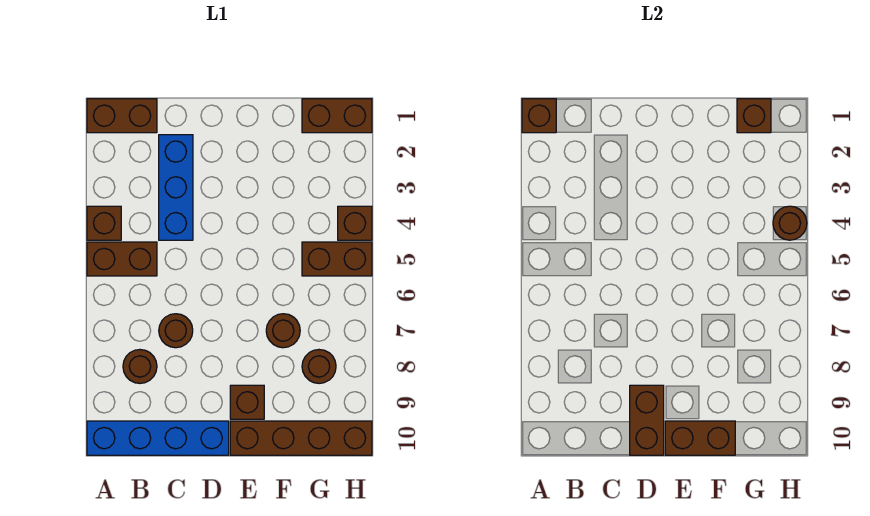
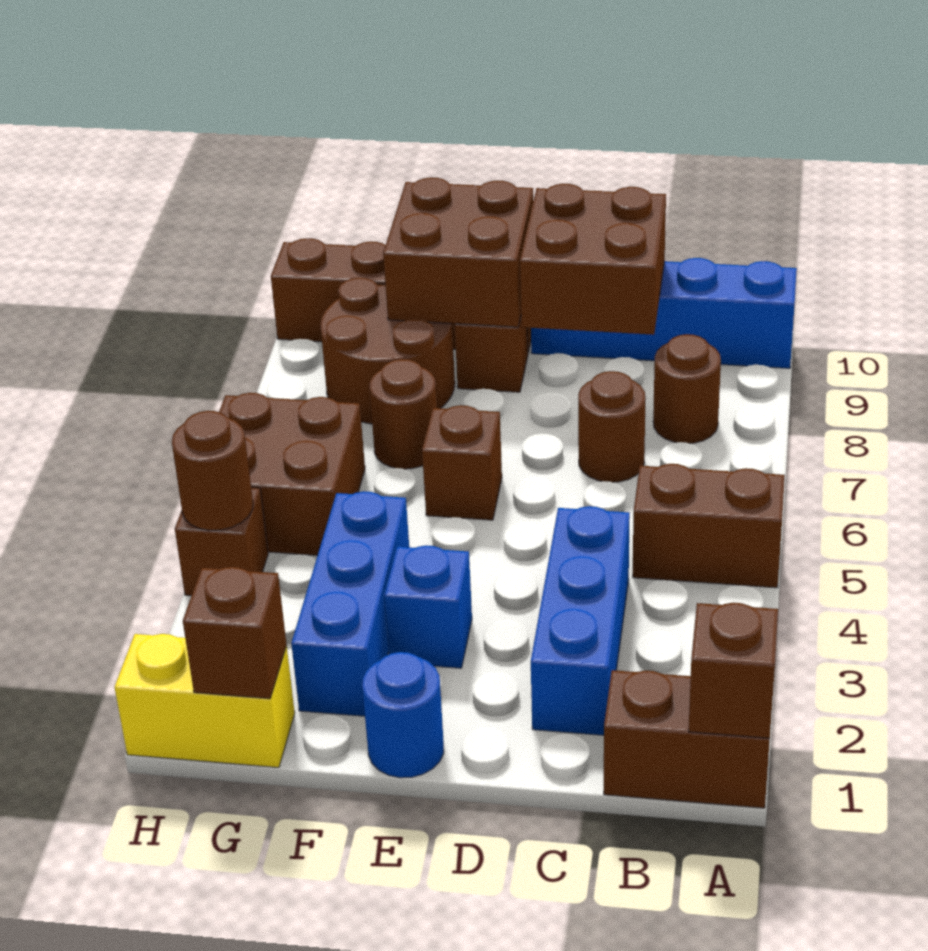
brown 1x1 brick [87,206,121,240] -> brown 1x1 brick moved to [422,405,502,520]
brown 1x2 brick [630,385,664,455] -> brown 2x2 brick [520,184,666,335]
none -> blue 1x1 round brick [362,652,444,778]
none -> blue 1x1 brick [384,545,472,668]
brown 1x2 brick [665,421,735,455] -> brown 2x2 brick [383,177,533,327]
none -> blue 1x3 brick [291,491,409,716]
brown 1x2 brick [302,99,372,133] -> yellow 1x2 brick [115,634,295,767]
brown 1x2 brick [302,242,372,276] -> brown 2x2 brick [219,393,365,555]
brown 1x1 round brick [302,350,336,383] -> brown 2x2 round brick [320,278,455,424]

